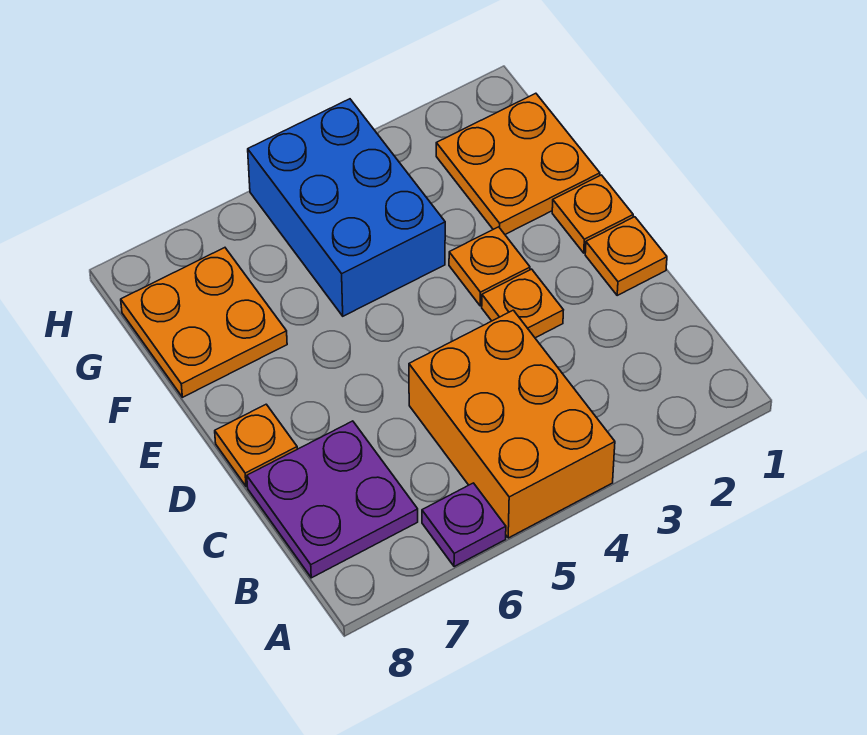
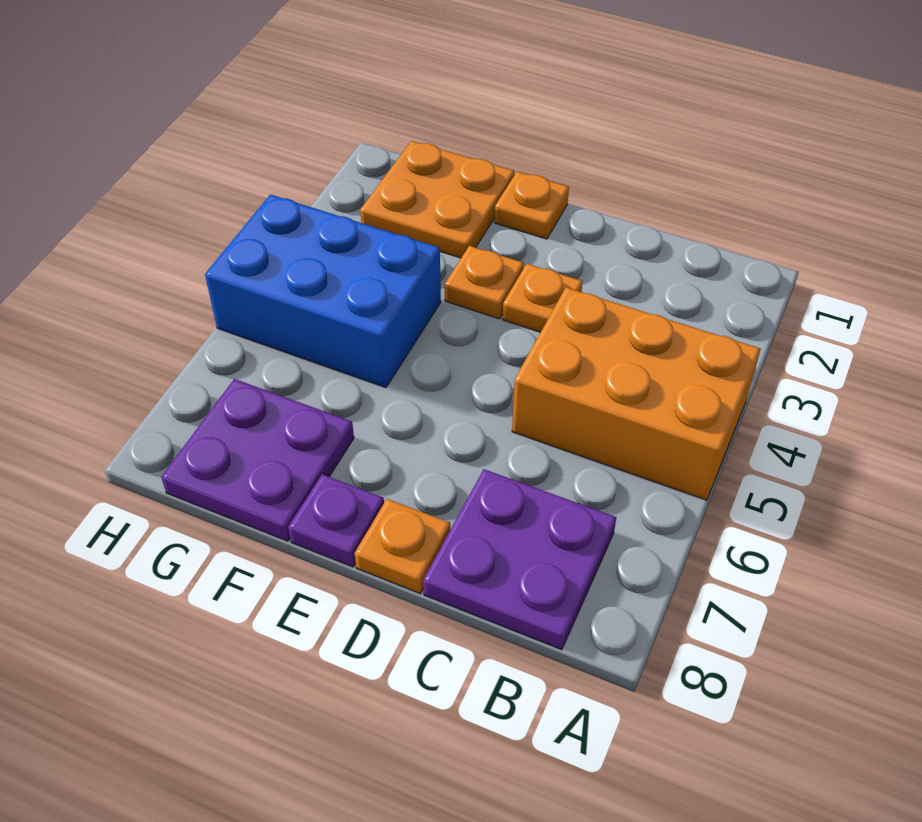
purple 1x1 plate [422,483,506,567] -> purple 1x1 plate moved to [288,474,384,567]
orange 1x1 plate [585,217,667,295] -> none
orange 2x2 plate [121,248,287,397] -> purple 2x2 plate [161,379,354,541]

